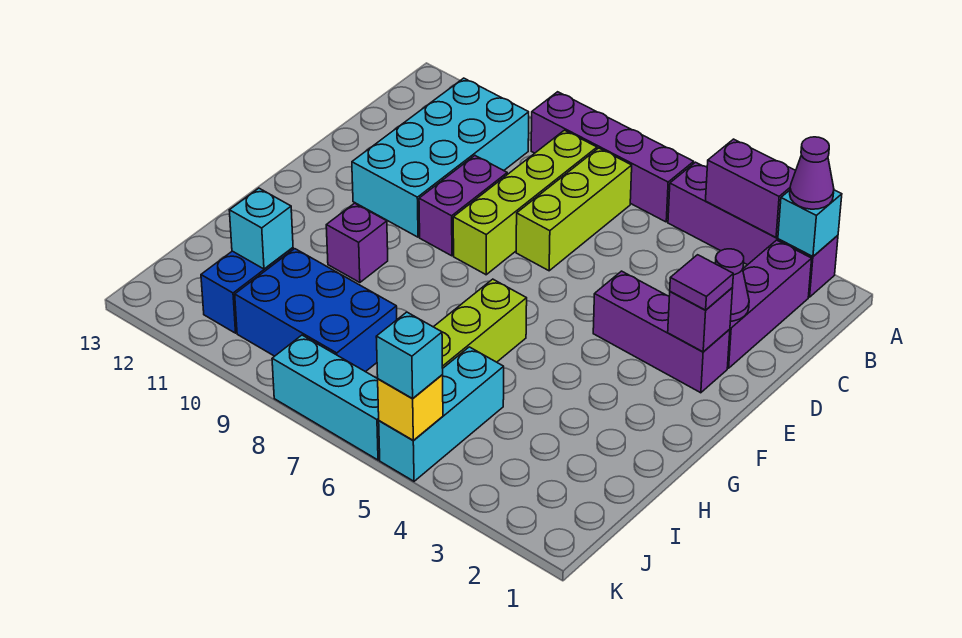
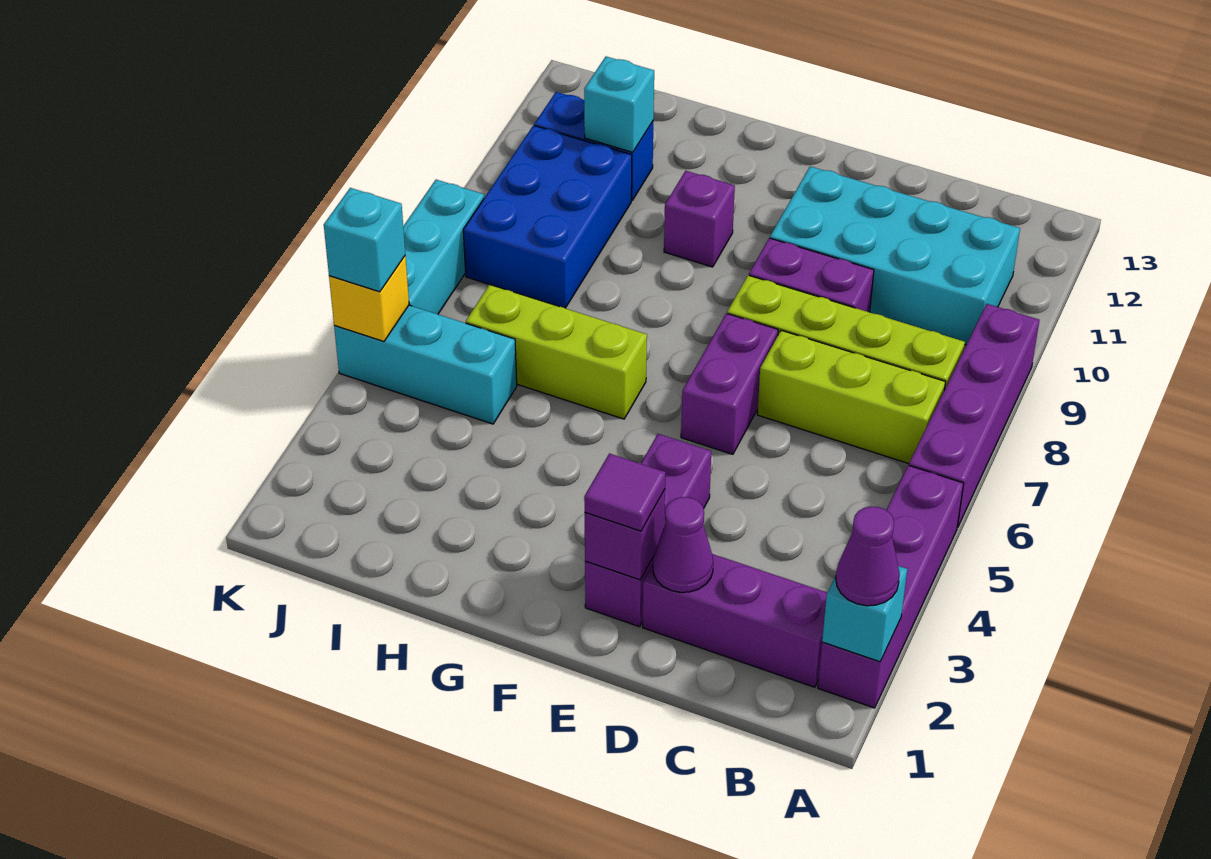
purple 1x2 brick [706,139,796,237] -> purple 1x2 brick moved to [681,313,778,454]

